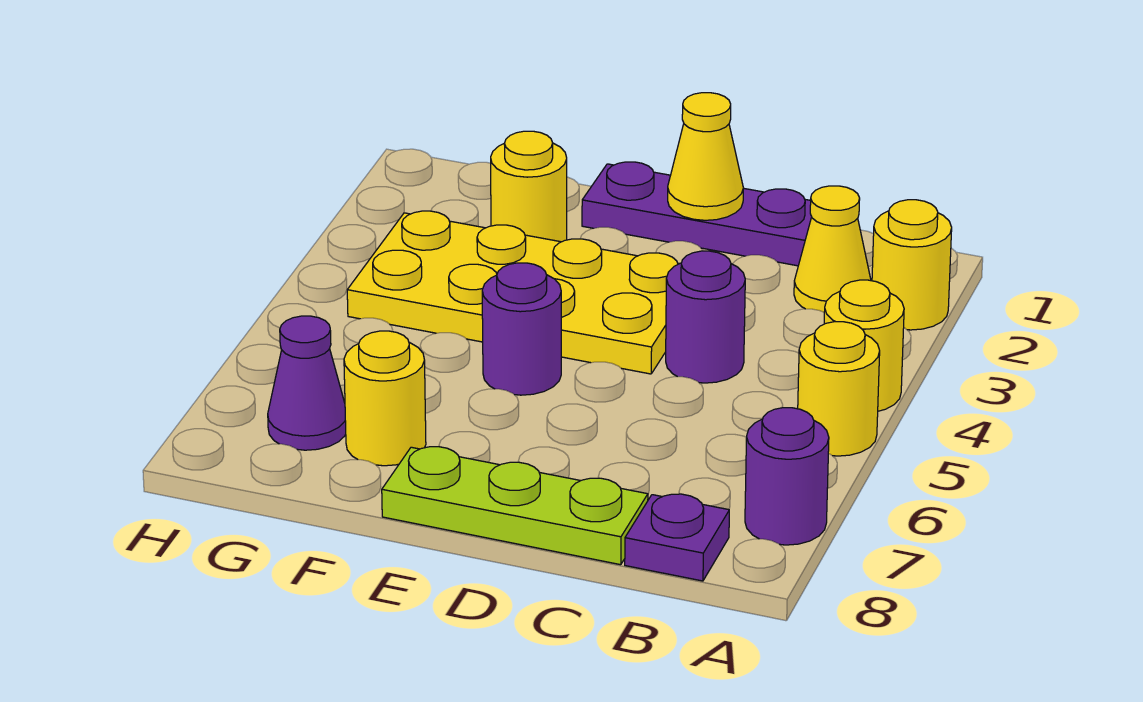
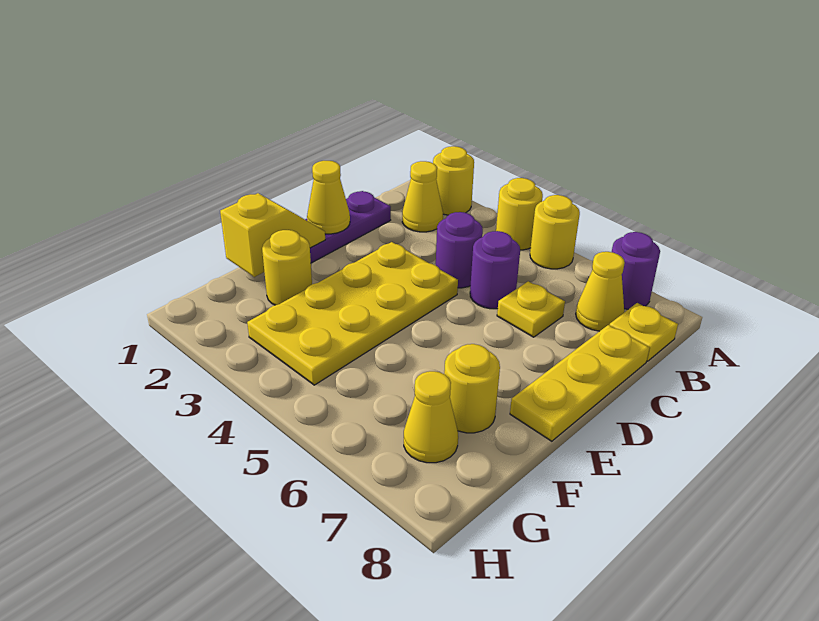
none -> yellow 1x1 cone [576,252,625,331]
purple 1x1 plate [625,494,729,581] -> yellow 1x1 plate [610,303,678,361]
none -> yellow 1x1 plate [497,281,565,337]
lime 1x3 plate [382,447,648,565] -> yellow 1x3 plate [510,325,650,441]
none -> yellow 1x2 slope [220,193,325,277]
purple 1x1 round brick [482,263,561,395] -> purple 1x1 round brick moved to [470,231,520,309]
purple 1x1 cone [268,316,346,450] -> yellow 1x1 cone [404,371,458,463]

